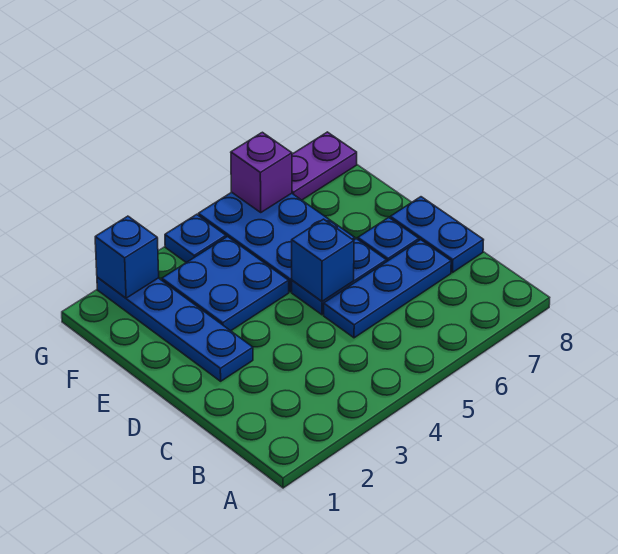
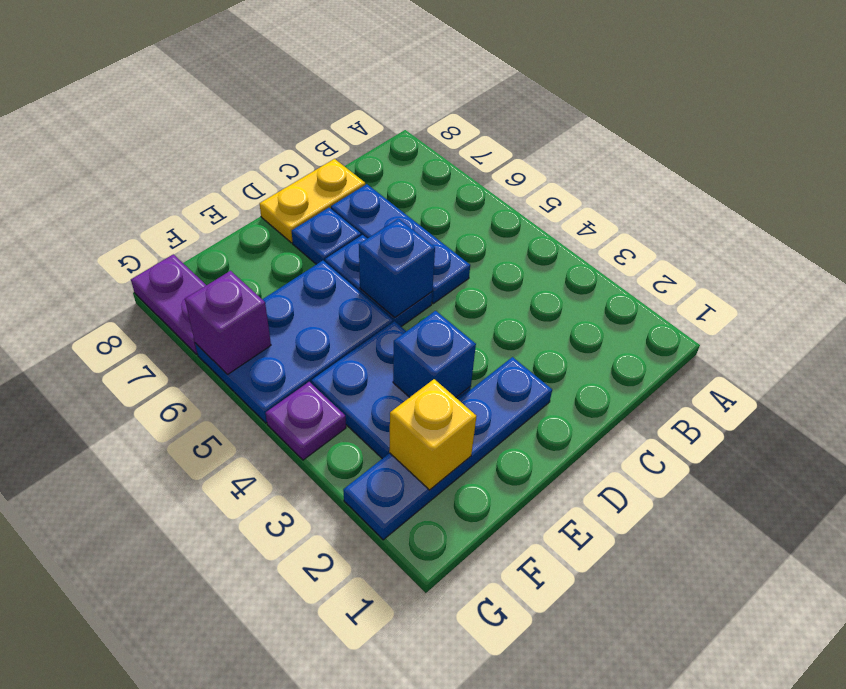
blue 1x2 plate [390,197,483,273] -> yellow 1x2 plate [260,159,365,243]
none -> yellow 1x1 brick [389,379,476,490]
blue 1x1 brick [95,216,159,298] -> blue 1x1 brick moved to [393,311,476,397]
blue 1x1 plate [165,214,226,263] -> purple 1x1 plate [266,382,346,460]

